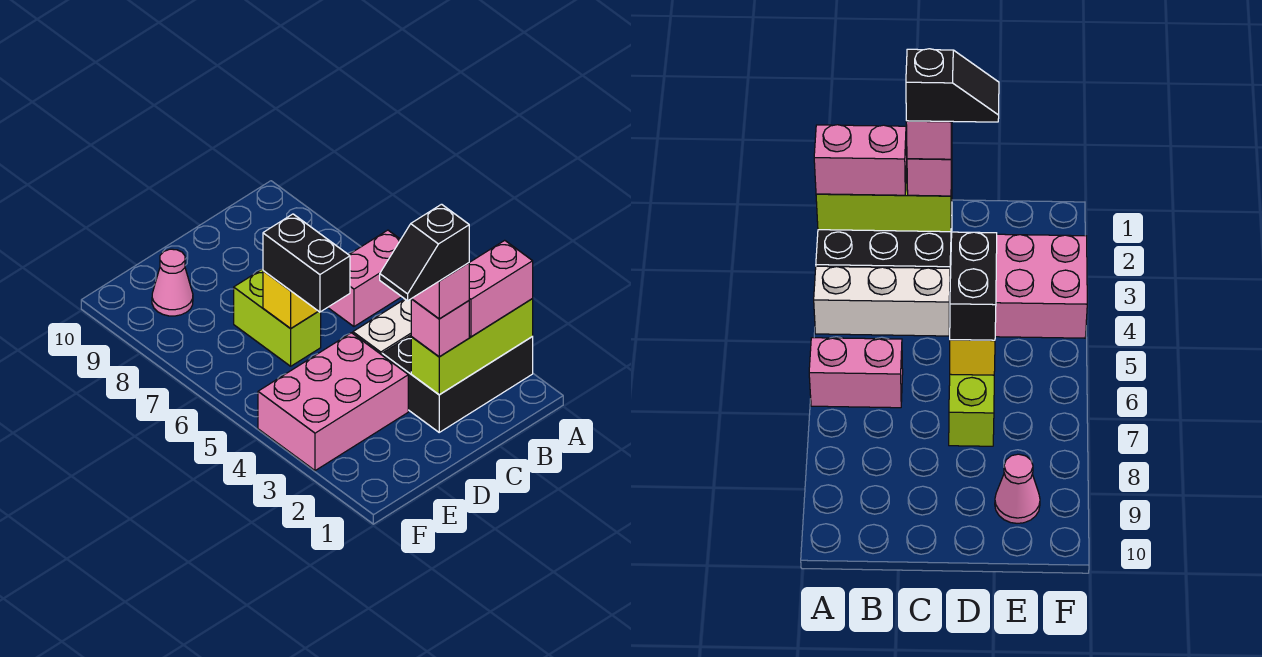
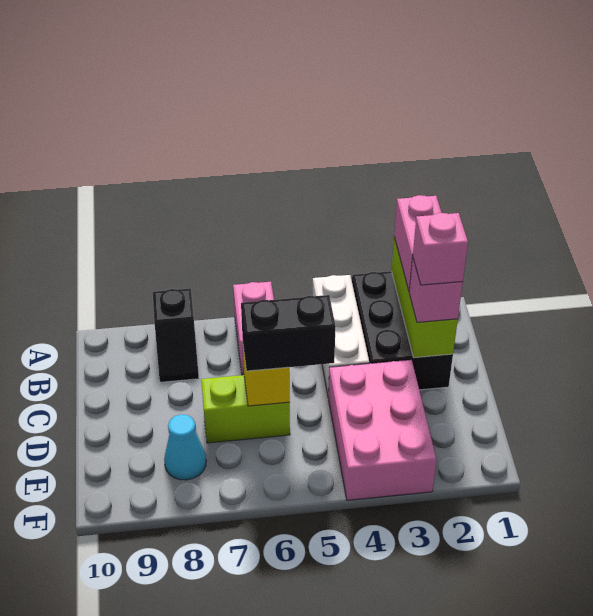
black 1x2 slope [380,204,469,301] -> black 1x2 slope moved to [153,288,199,382]
none -> cyan 1x1 cone [164,414,206,480]
pink 1x1 cone [152,249,193,316] -> none

